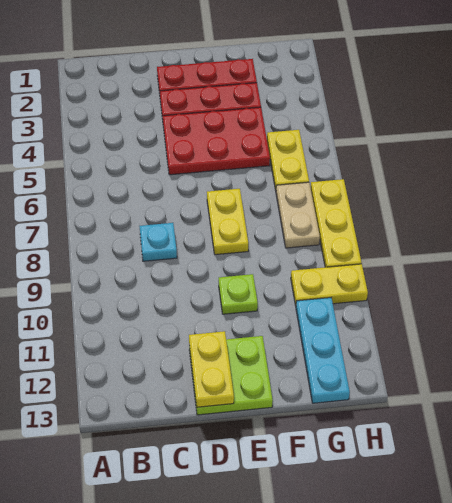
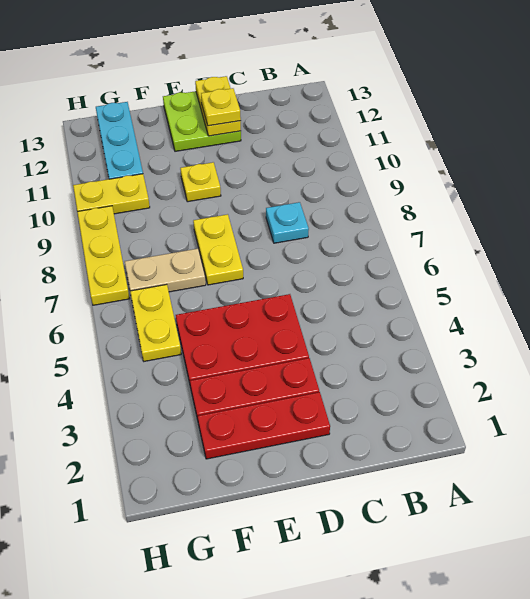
none -> yellow 1x1 plate [201,88,241,126]
lime 1x1 plate [219,274,258,314] -> yellow 1x1 plate [180,162,221,202]
tan 1x2 plate [276,182,320,248] -> tan 1x2 plate turned to [125,249,206,292]

